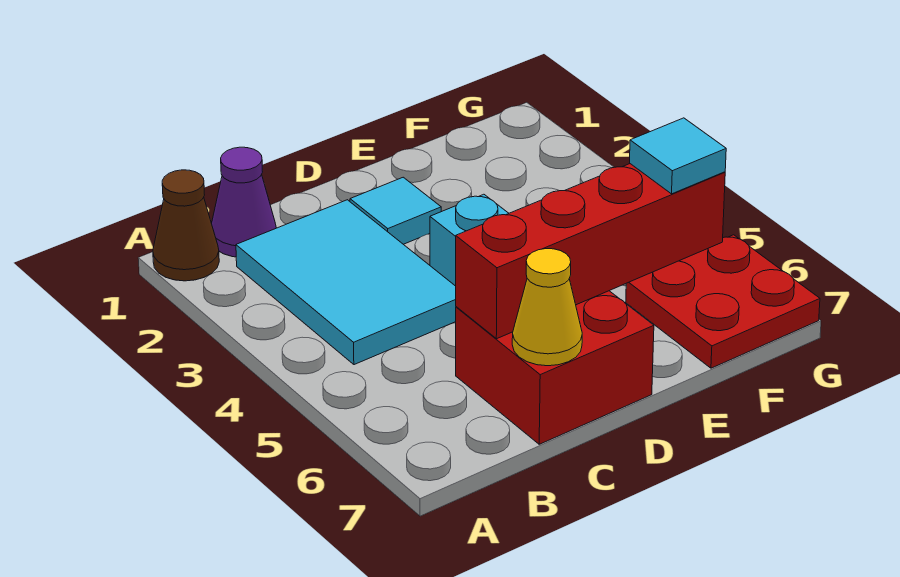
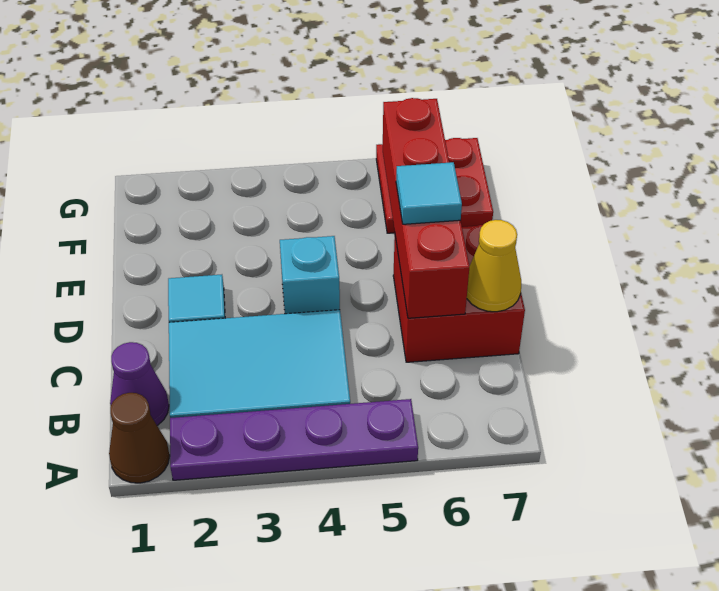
none -> purple 1x4 plate [170,399,418,480]
cyan 1x1 tile [630,118,726,194] -> cyan 1x1 tile moved to [396,162,462,224]

